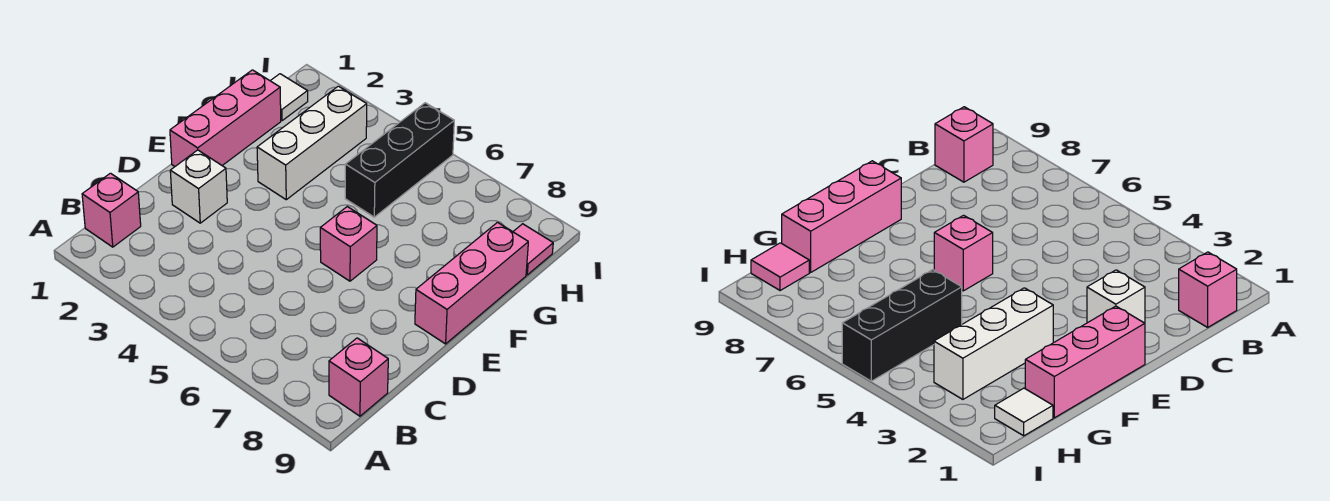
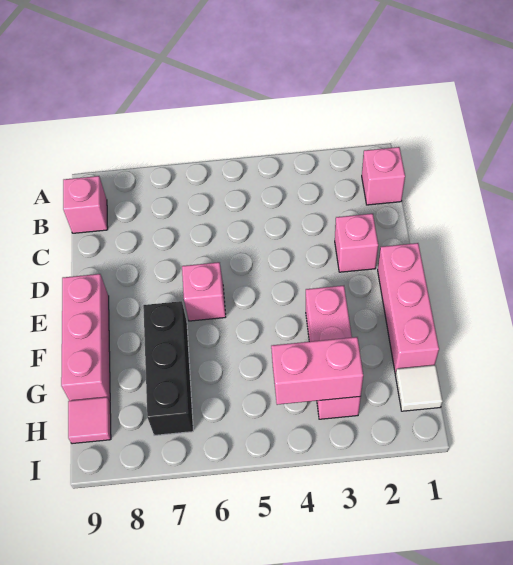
white 1x1 brick [170,150,227,223] -> pink 1x1 brick [335,214,378,272]
white 1x3 brick [257,86,367,200] -> pink 1x3 brick [306,286,361,419]
black 1x3 brick [345,103,454,217] -> black 1x3 brick moved to [143,301,193,435]
none -> pink 1x2 brick [271,337,363,405]

